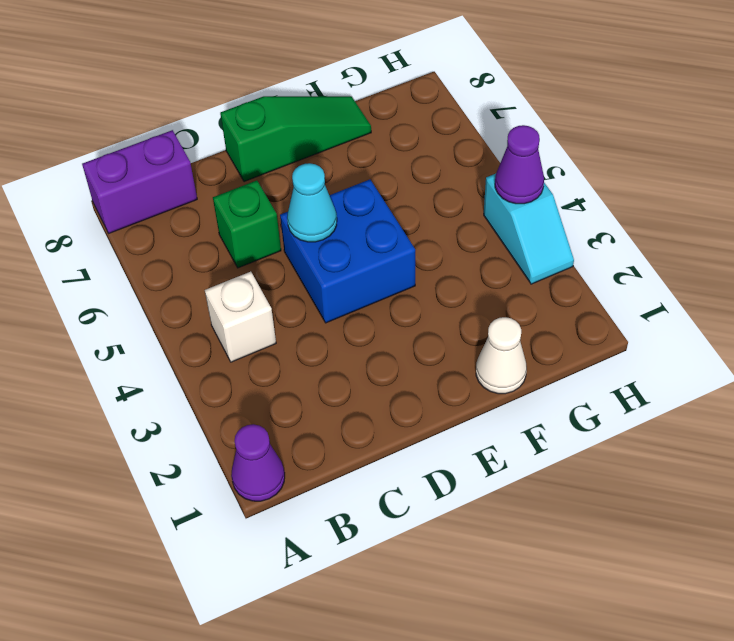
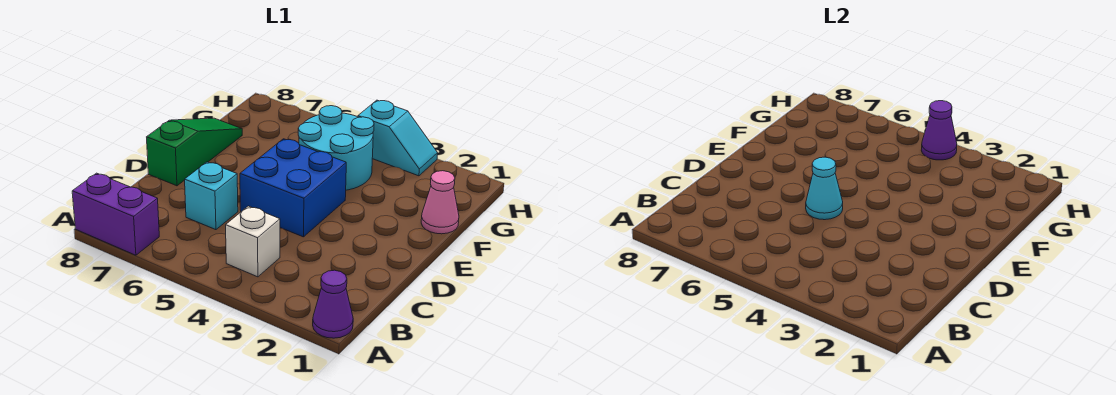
purple 1x2 brick [82,130,197,233] -> purple 1x2 brick turned to [72,173,159,255]
green 1x1 brick [213,180,281,268] -> cyan 1x1 brick [185,162,238,230]
white 1x1 cone [476,317,527,394] -> pink 1x1 cone [421,171,459,234]
none -> cyan 2x2 round brick [298,106,374,190]

